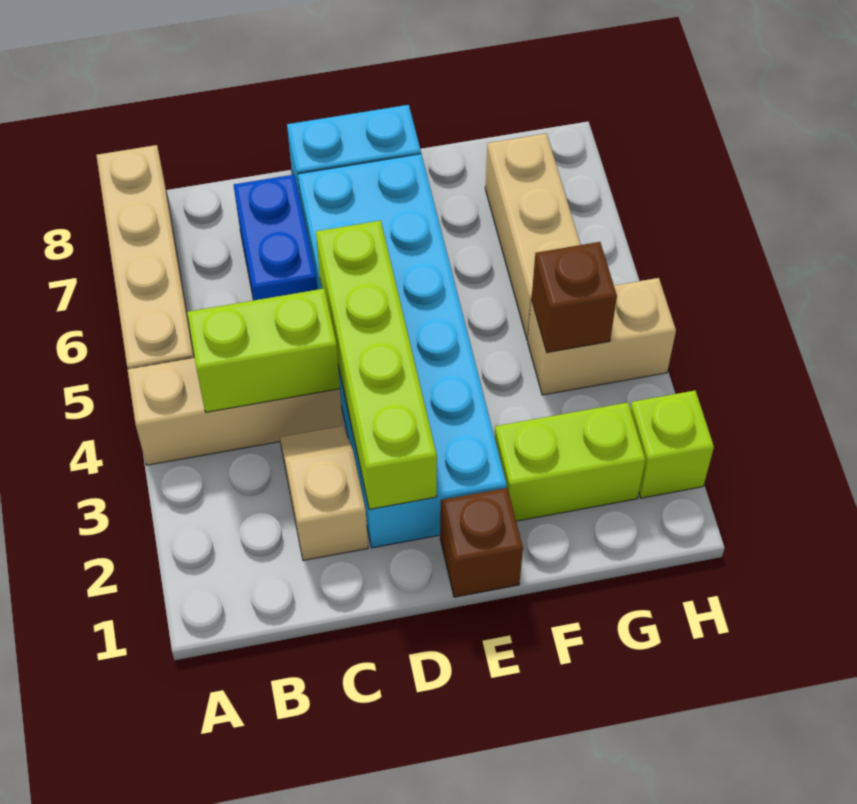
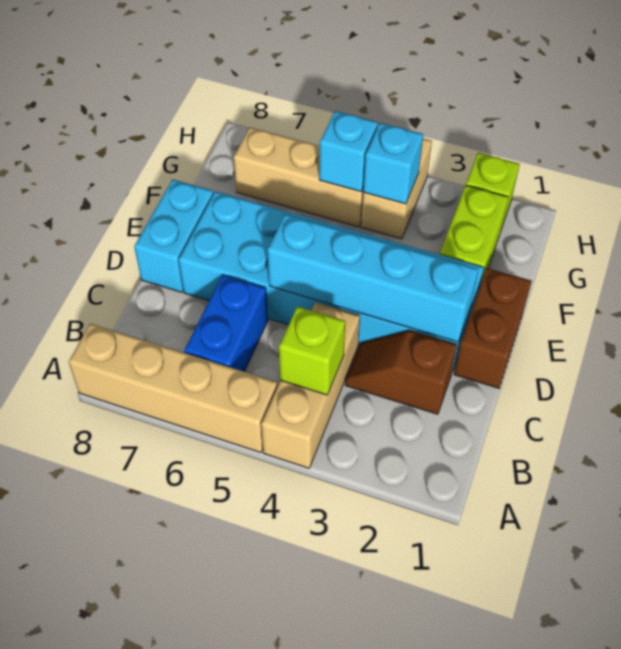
lime 1x2 brick [187,289,340,412] -> lime 1x1 brick [279,306,345,395]
tan 1x2 slope [280,426,368,560] -> brown 1x2 slope [345,330,457,414]
blue 1x2 brick [234,175,317,300] -> blue 1x2 brick turned to [184,275,268,371]
lime 1x4 brick [316,221,437,509] -> cyan 1x4 brick [267,214,478,342]
brown 1x1 brick [440,488,523,597] -> brown 1x2 brick [454,268,532,388]
brown 1x1 brick [532,242,617,353] -> cyan 1x1 brick [363,123,423,204]
none -> cyan 1x1 brick [319,111,378,192]

